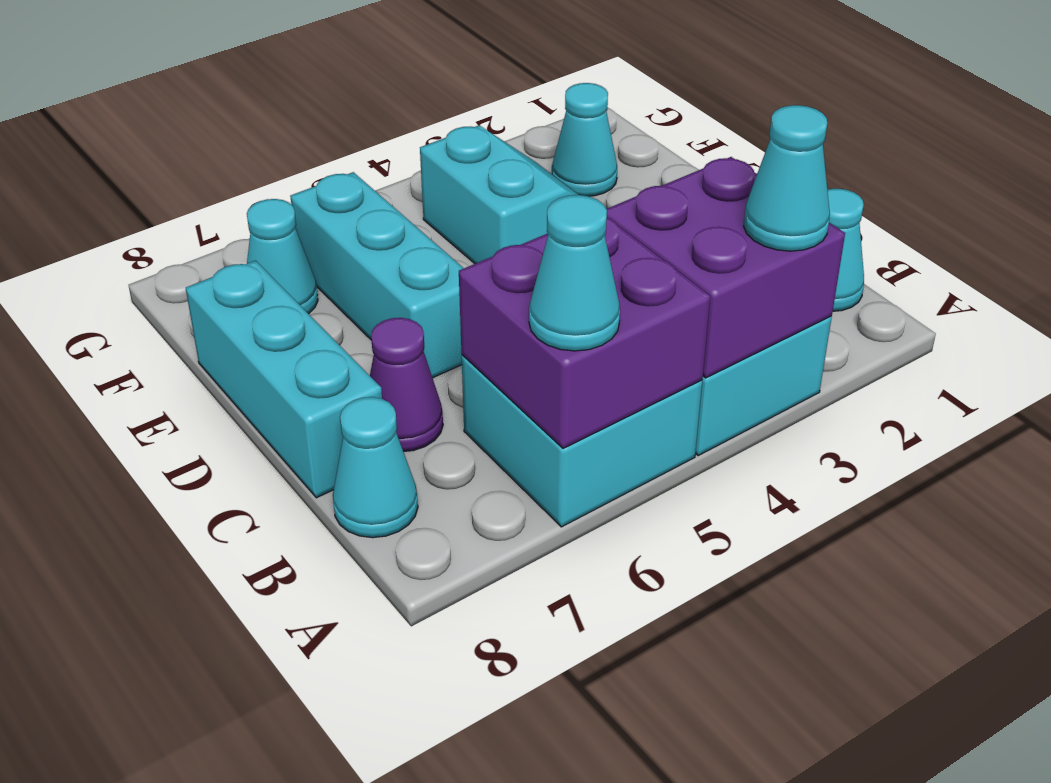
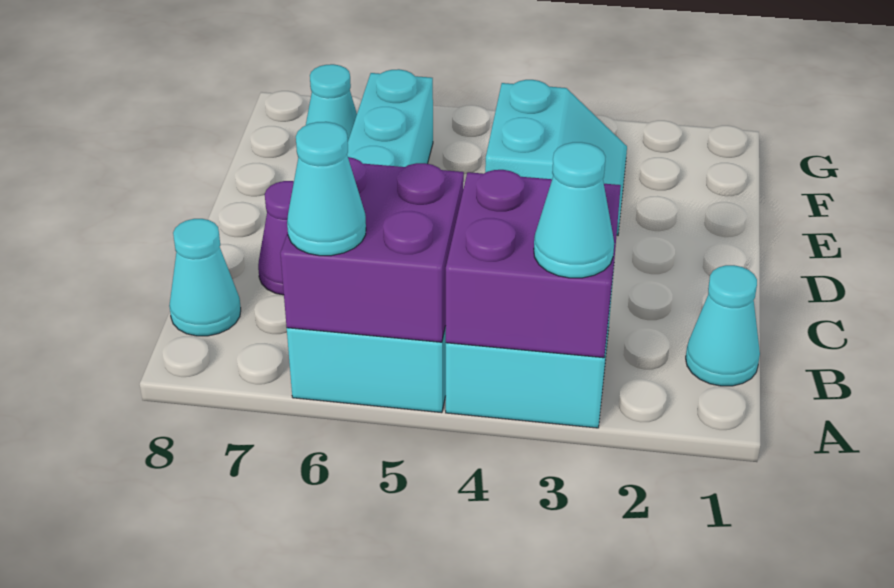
cyan 1x3 brick [186,260,382,498] -> none
cyan 1x1 cone [552,83,617,196] -> none

